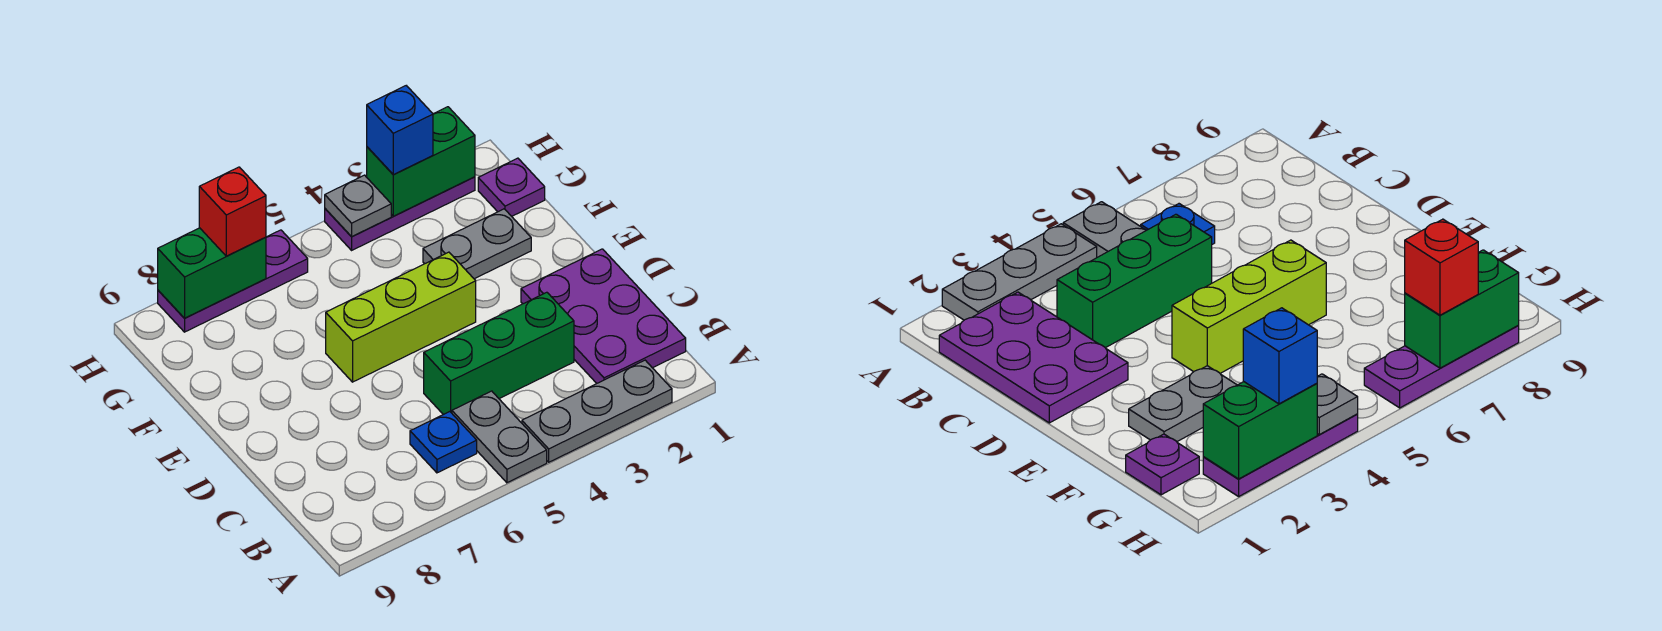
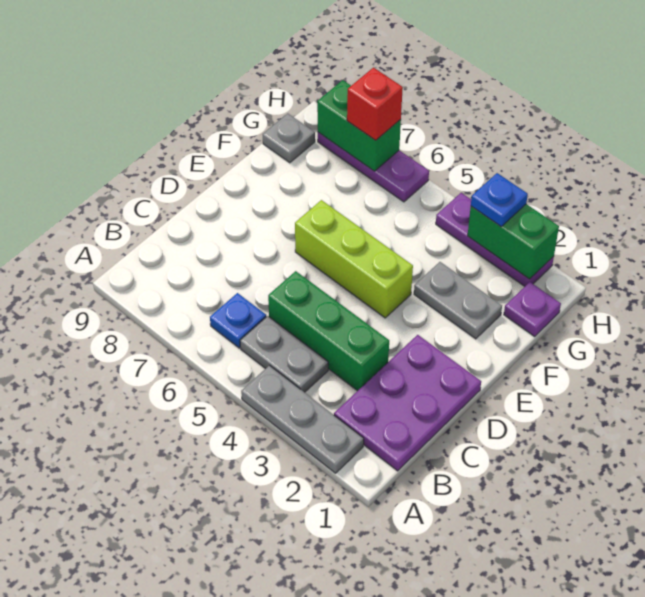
grey 1x2 plate [452,391,547,483] -> grey 1x2 plate turned to [240,316,328,392]
blue 1x1 brick [367,86,433,175] -> blue 1x1 plate [471,173,528,226]
grey 1x1 plate [325,175,391,237] -> grey 1x1 plate moved to [263,113,315,163]

